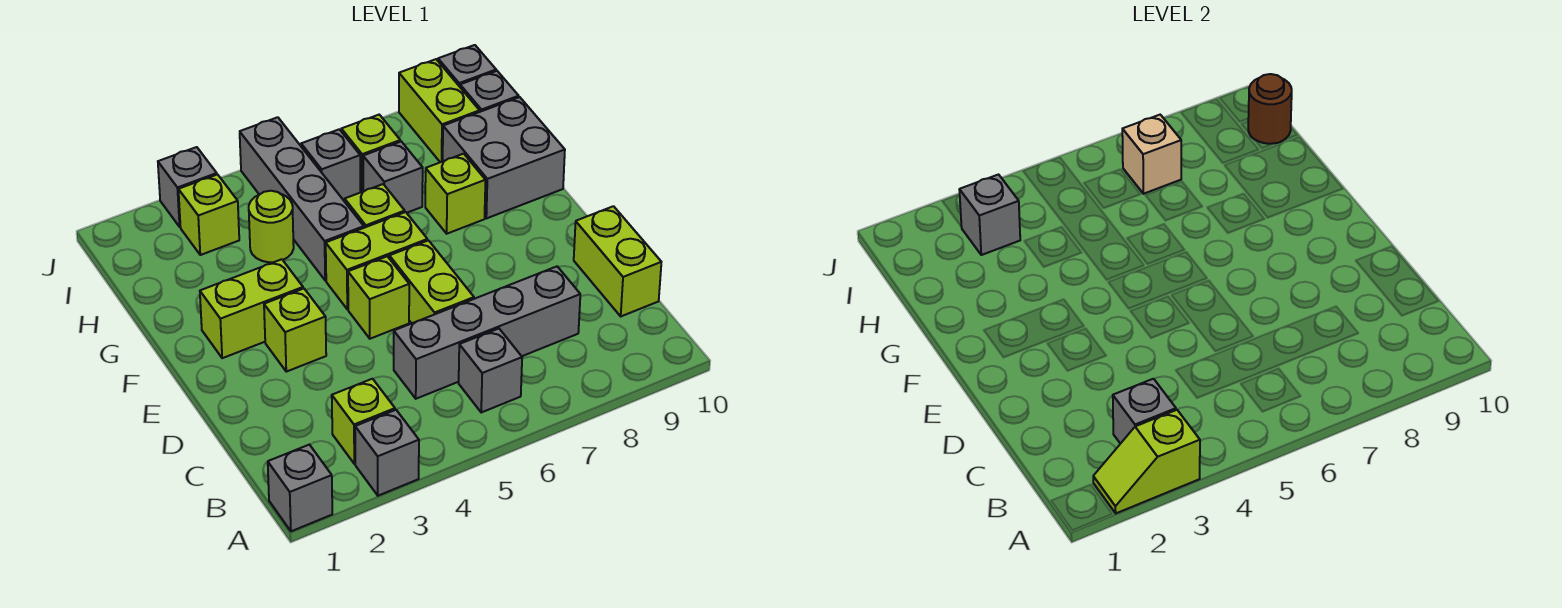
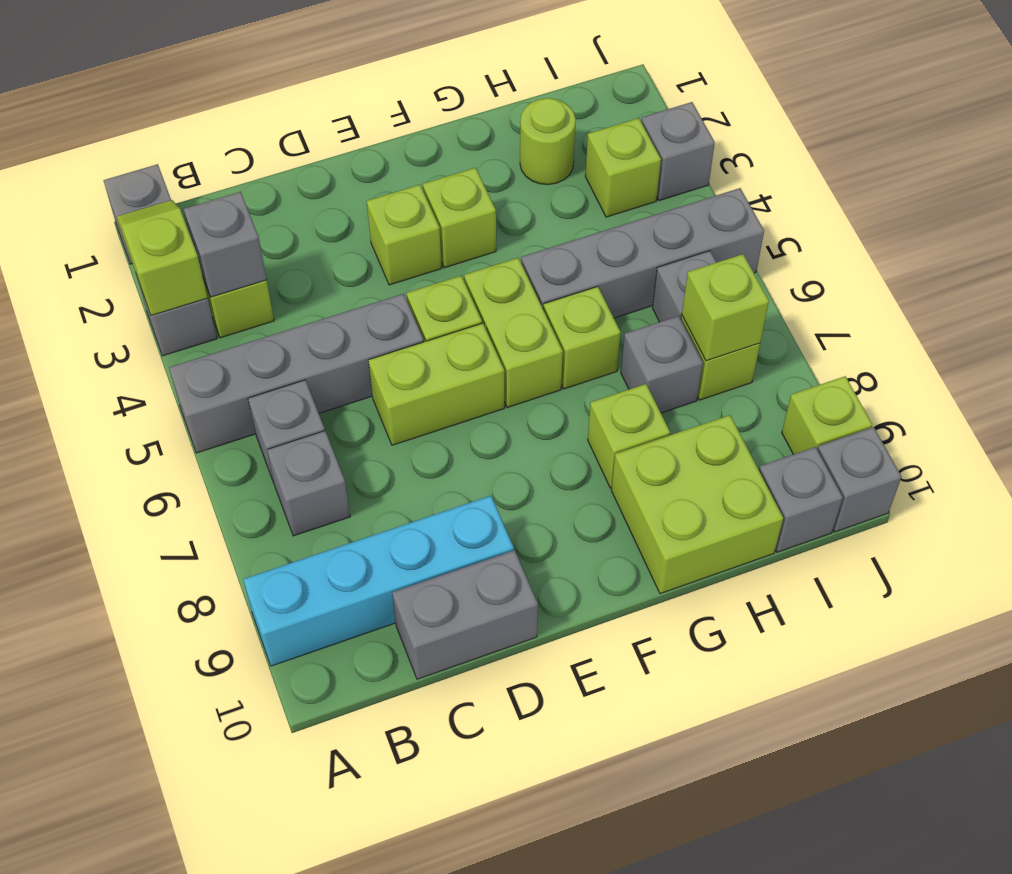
none -> cyan 1x4 brick [243,496,514,666]
grey 1x4 brick [394,267,580,399] -> grey 1x4 brick turned to [169,294,424,453]
lime 1x2 brick [574,206,661,316] -> grey 1x2 brick [392,550,538,679]
lime 1x2 brick [200,259,303,358] -> lime 1x1 brick [423,168,496,268]
grey 2x2 brick [443,97,565,218] -> lime 2x2 brick [611,415,783,594]
lime 1x1 round brick [249,191,294,262] -> lime 1x1 round brick moved to [520,98,576,185]
grey 1x1 brick [959,175,1020,255] -> grey 1x1 brick moved to [267,431,350,536]
tan 1x1 brick [1122,115,1181,194] -> lime 1x1 brick [682,254,769,361]
lime 1x2 brick [399,59,480,162] -> lime 1x1 brick [782,376,872,454]
brown 1x1 round brick [1248,74,1292,144] -> none

